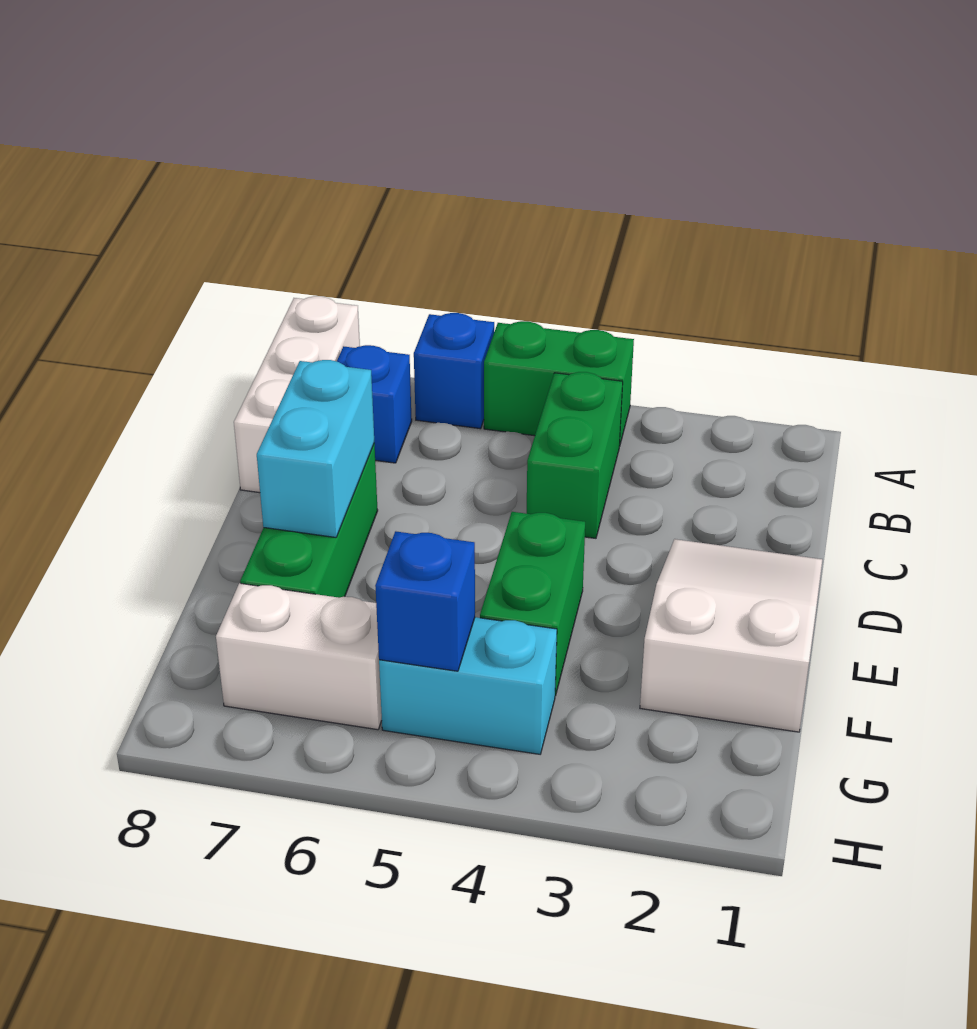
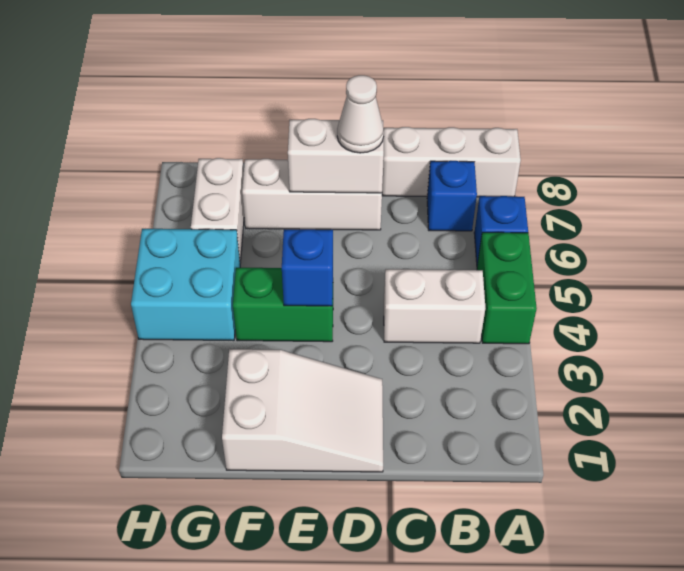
green 1x2 brick [527,372,623,538] -> white 1x2 brick [384,269,485,343]
green 1x3 brick [240,443,378,598] -> white 1x3 brick [242,159,382,230]
cyan 1x2 brick [257,360,374,537] -> white 1x2 brick [288,119,384,193]
none -> white 1x1 cone [337,75,384,153]
cyan 1x2 brick [379,617,557,754] -> cyan 2x2 brick [131,229,240,341]
blue 1x1 brick [375,531,475,671] -> blue 1x1 brick moved to [282,229,333,306]

